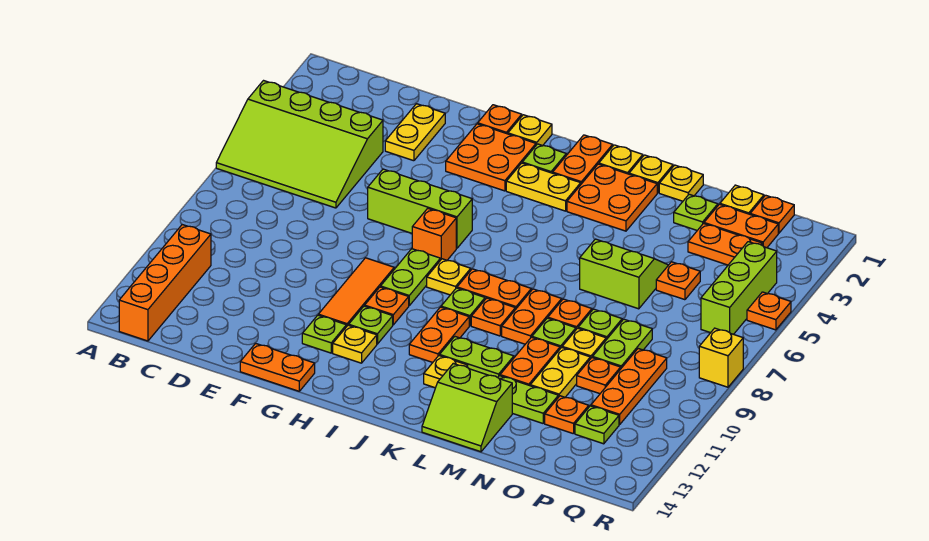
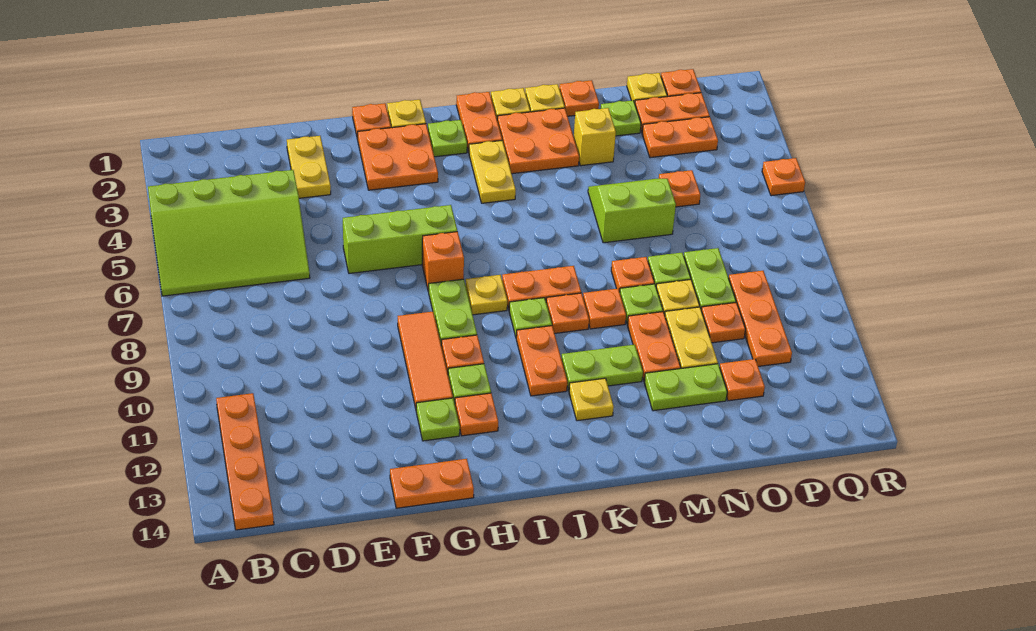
orange 1x4 brick [119,225,211,341] -> orange 1x4 plate [216,393,274,530]
yellow 1x1 plate [333,325,377,363] -> orange 1x1 plate [455,393,498,436]
yellow 1x2 plate [506,163,581,211] -> yellow 1x2 plate turned to [469,140,516,203]
orange 1x2 plate [502,289,562,344] -> orange 1x1 plate [583,289,626,329]
lime 2x2 slope [422,364,512,452] -> none
yellow 1x1 plate [659,165,703,201] -> orange 1x1 plate [559,80,599,116]
lime 1x1 plate [575,406,619,444] -> none
lime 1x3 brick [701,242,777,334] -> none
yellow 1x1 brick [699,328,743,387] -> yellow 1x1 brick moved to [574,108,616,166]

